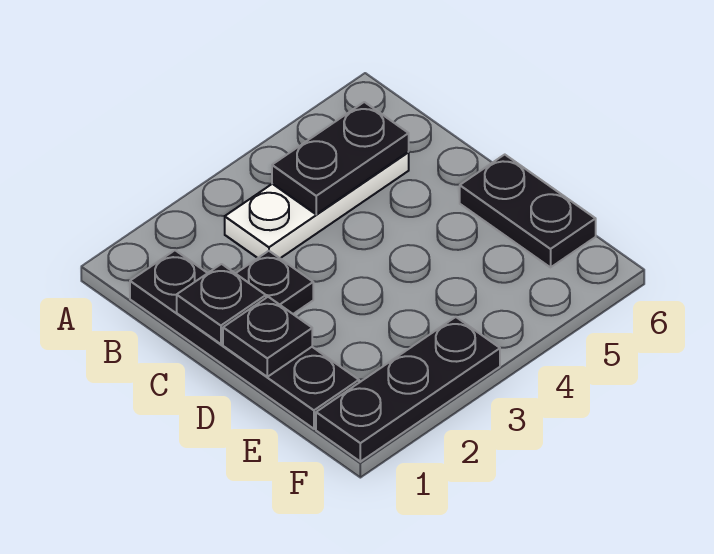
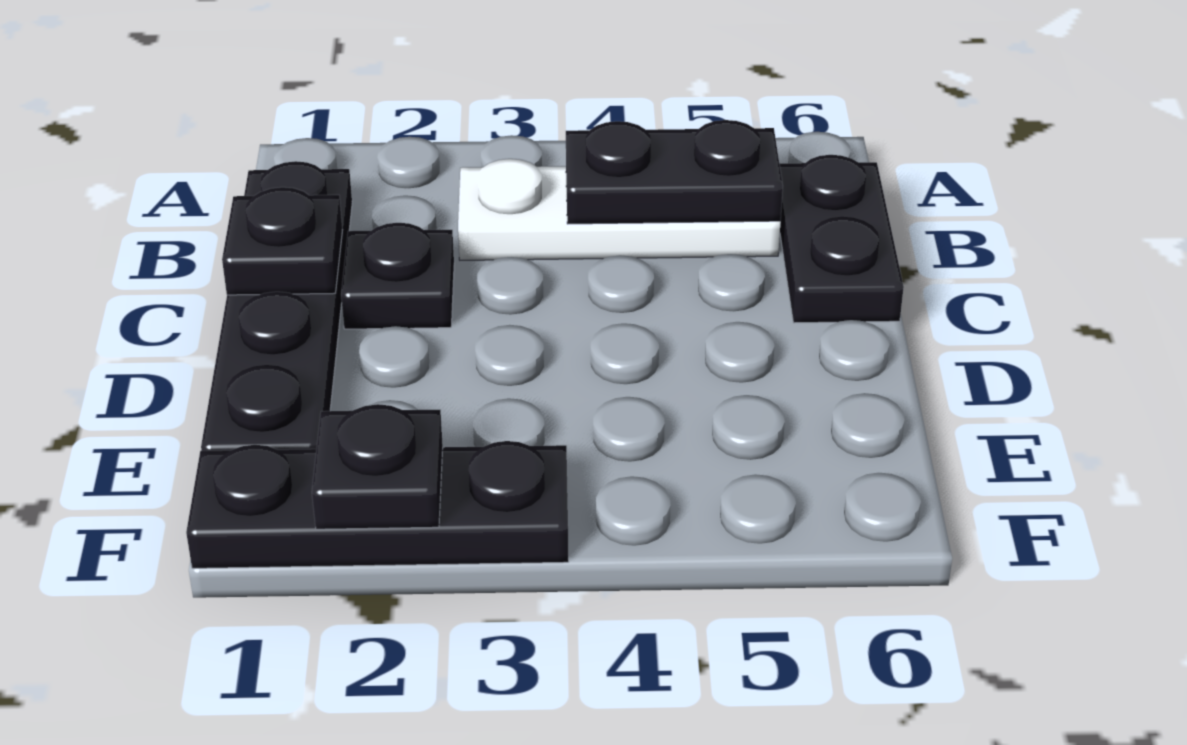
black 1x1 plate [223,297,312,377] -> black 1x1 plate moved to [312,404,443,529]
black 1x2 plate [460,155,596,267] -> black 1x2 plate moved to [779,155,904,323]

